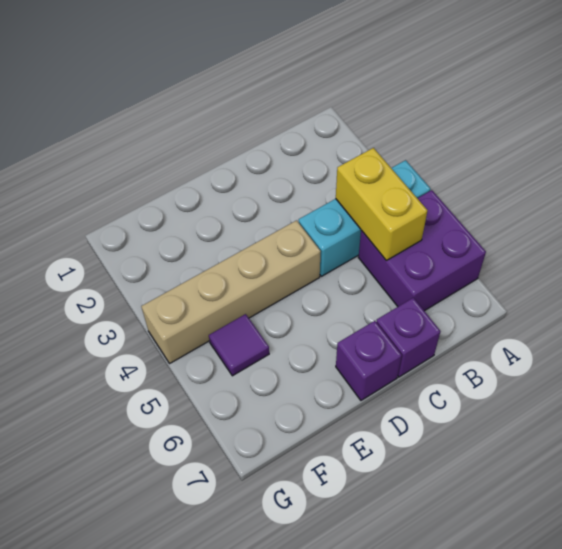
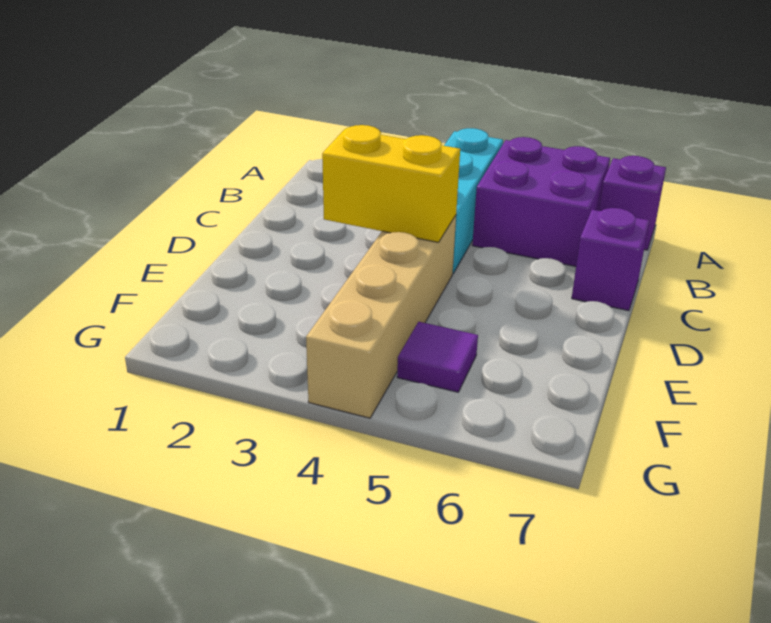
yellow 1x2 brick [336,148,427,260] -> yellow 1x2 brick moved to [322,125,460,242]
purple 1x1 brick [336,321,402,400] -> purple 1x1 brick moved to [599,156,666,250]

